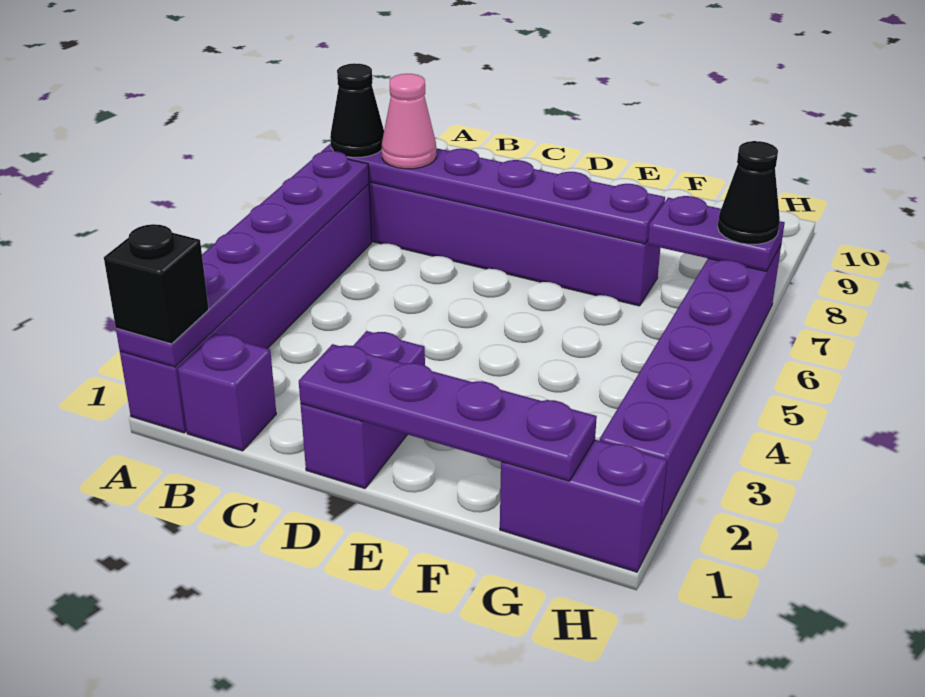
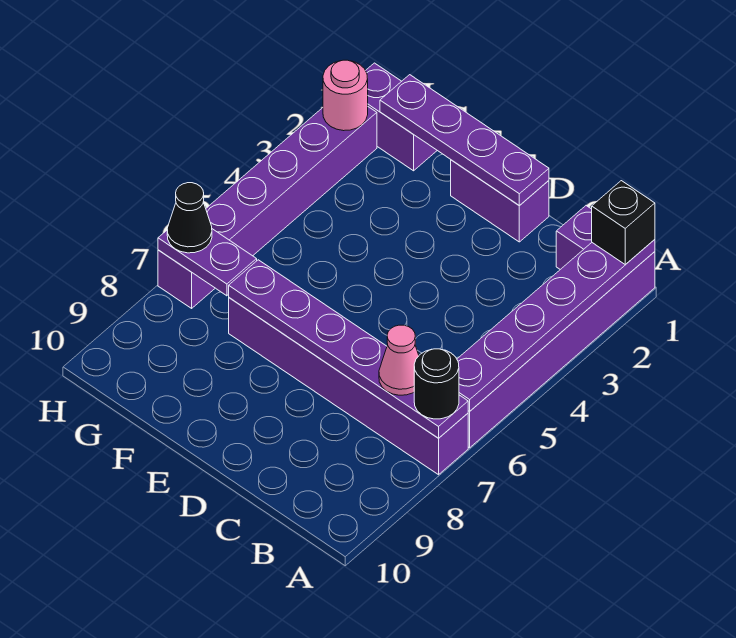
black 1x1 cone [330,63,384,157] -> black 1x1 round brick [414,349,459,419]
purple 1x2 brick [301,331,425,488] -> purple 1x2 brick turned to [451,160,549,242]
none -> pink 1x1 round brick [323,60,368,131]

